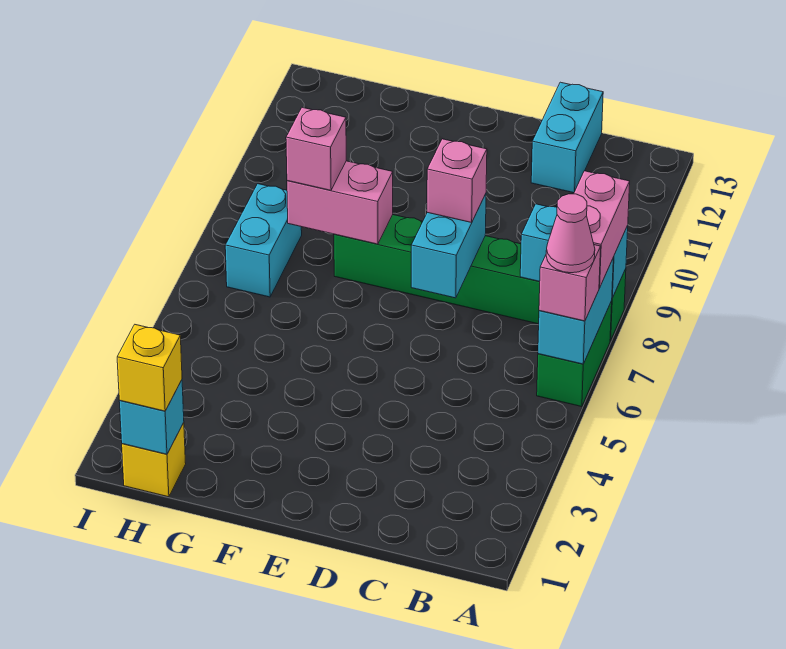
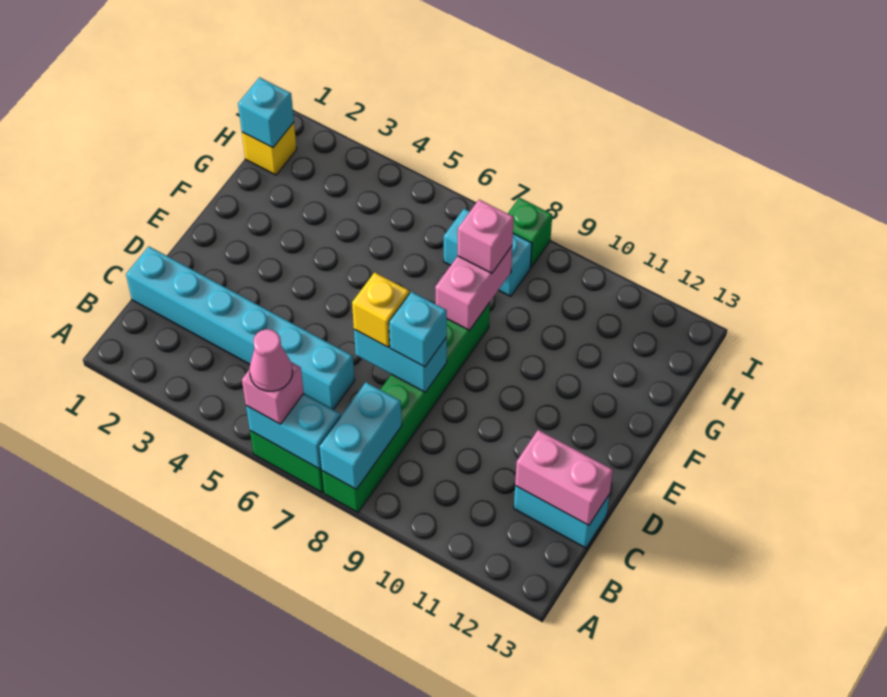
pink 1x2 brick [574,171,630,288] -> pink 1x2 brick moved to [515,430,613,525]
none -> cyan 1x6 brick [126,246,355,410]
pink 1x1 brick [427,139,487,222] -> cyan 1x1 brick [389,292,447,367]
yellow 1x1 brick [117,325,182,411] -> yellow 1x1 brick moved to [352,272,410,347]
none -> green 1x1 brick [508,198,552,267]

